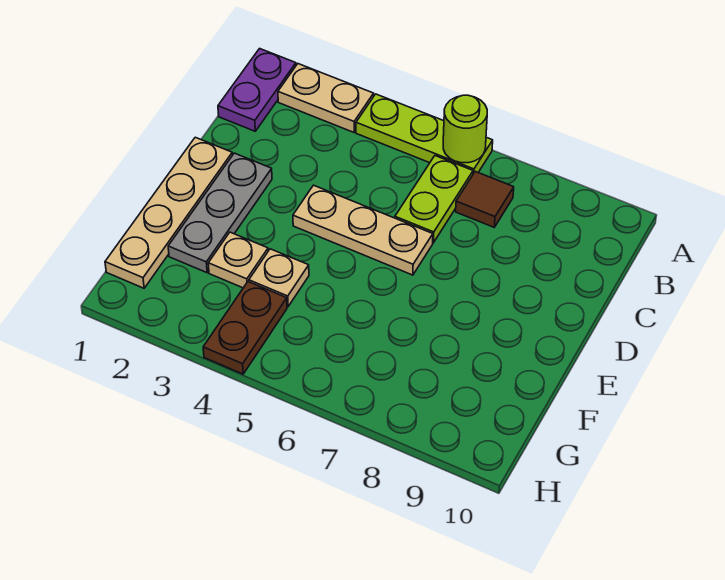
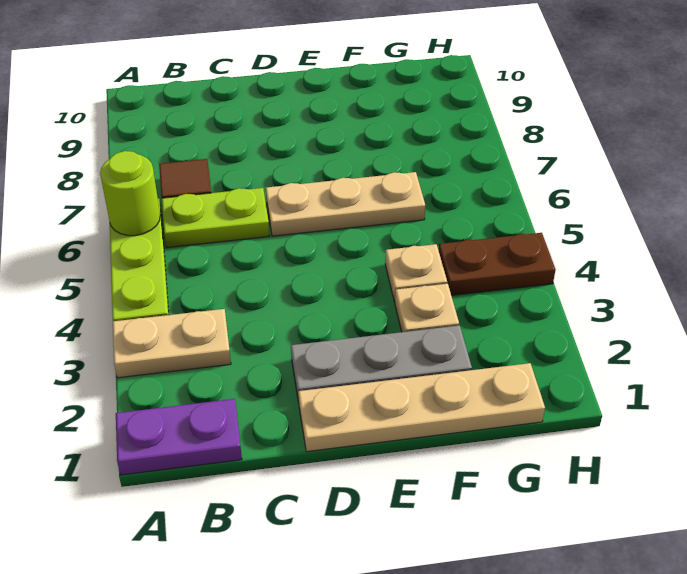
tan 1x2 plate [278,64,374,132] -> tan 1x2 plate turned to [113,309,231,378]
tan 1x3 plate [293,185,433,275] -> tan 1x3 plate turned to [266,172,425,236]

